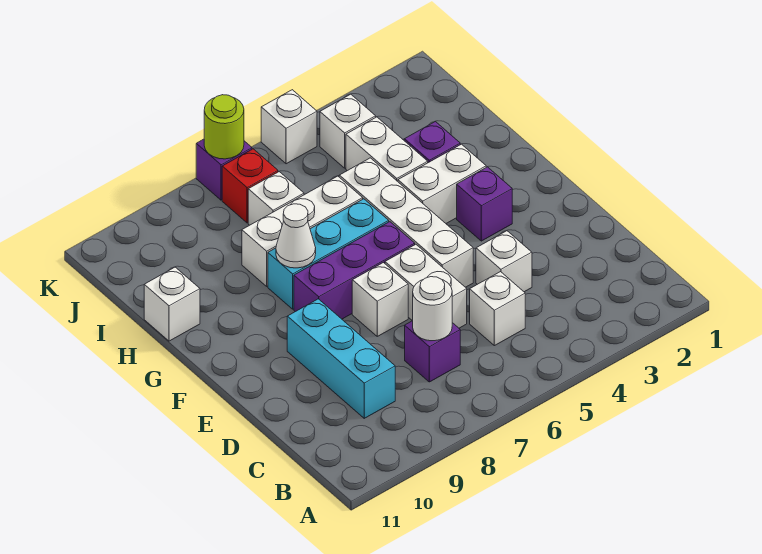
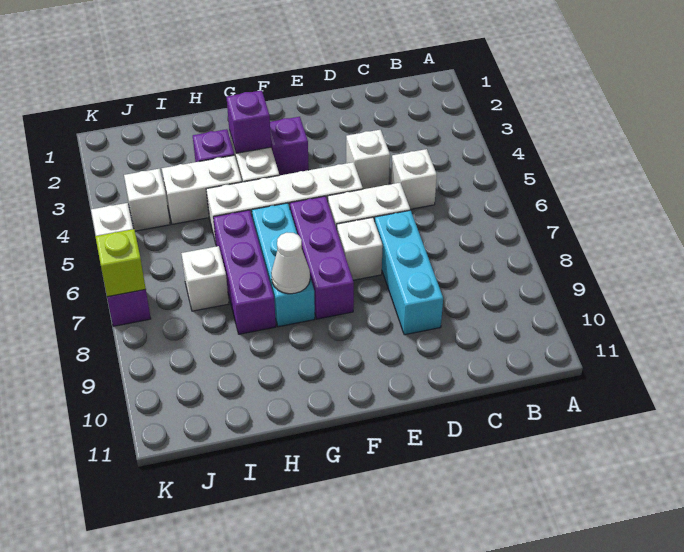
purple 1x1 brick [405,321,460,382] -> purple 1x1 brick moved to [227,90,271,153]
white 1x1 round brick [413,277,452,341] -> none
cyan 1x3 brick [287,299,395,418] -> cyan 1x3 brick turned to [375,210,443,335]
white 1x3 brick [242,176,363,286] -> purple 1x3 brick [213,210,276,334]
white 1x1 brick [144,267,200,341] -> none
red 1x1 brick [222,149,278,223] -> none
lime 1x1 round brick [204,95,244,159] -> lime 1x1 brick [95,229,146,297]

